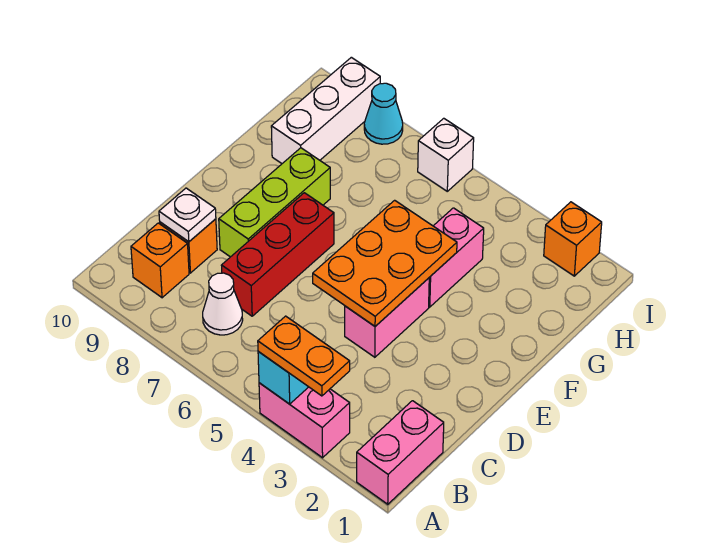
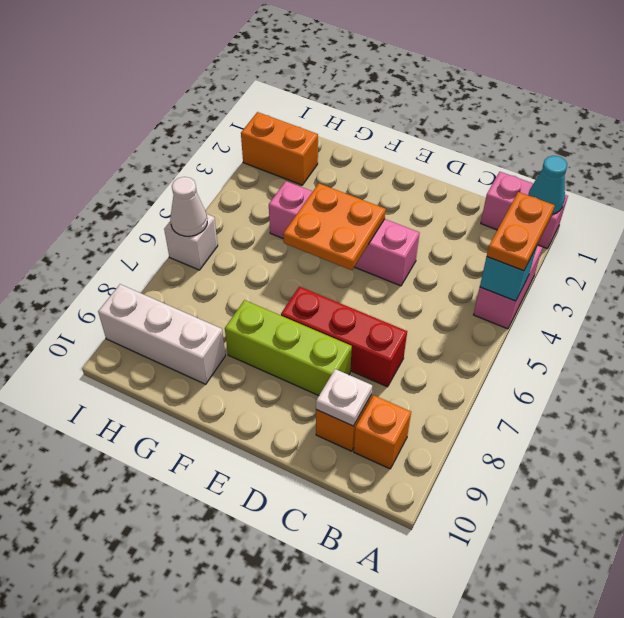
white 1x1 cone [203,273,243,335] -> white 1x1 cone moved to [170,177,207,236]
orange 2x3 plate [313,200,457,326] -> orange 2x2 plate [283,184,386,270]
orange 1x1 brick [544,202,602,276] -> orange 1x2 brick [241,112,318,185]
cyan 1x1 cone [364,83,403,144] -> cyan 1x1 cone moved to [528,156,567,214]

